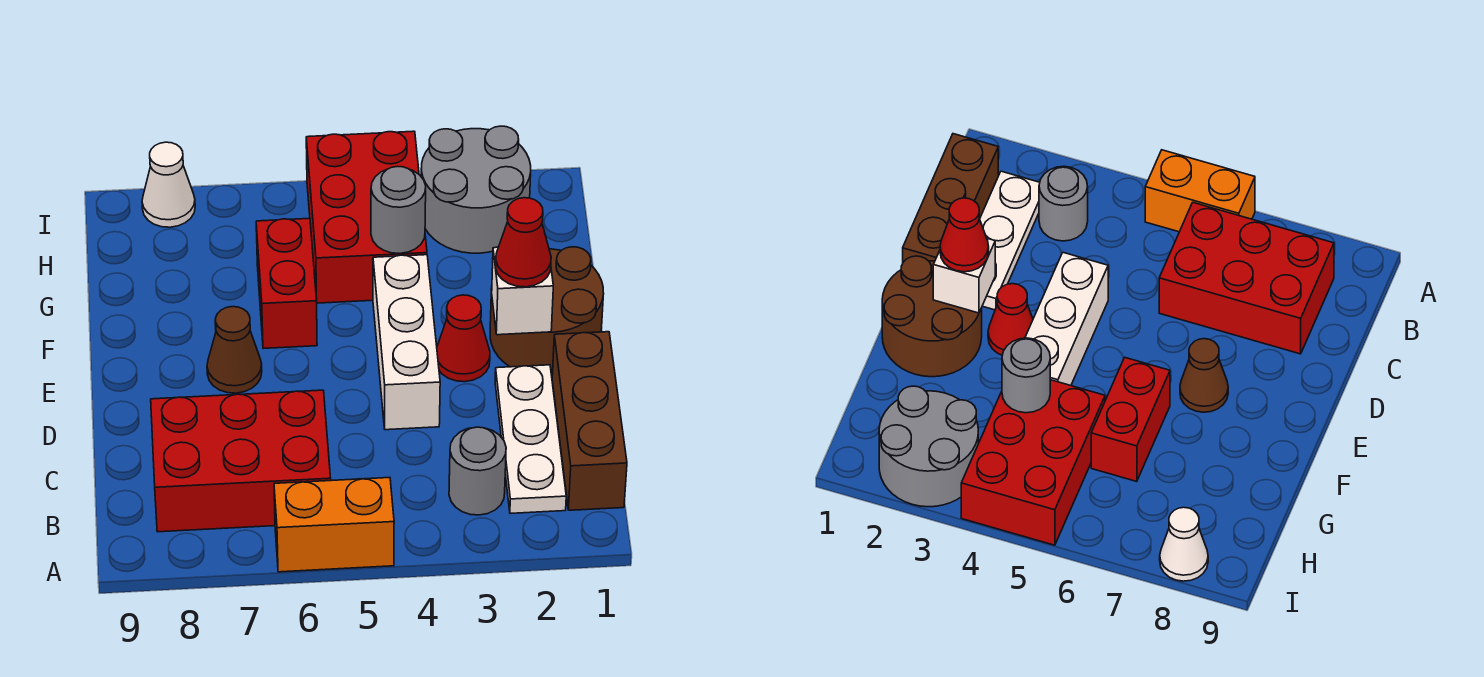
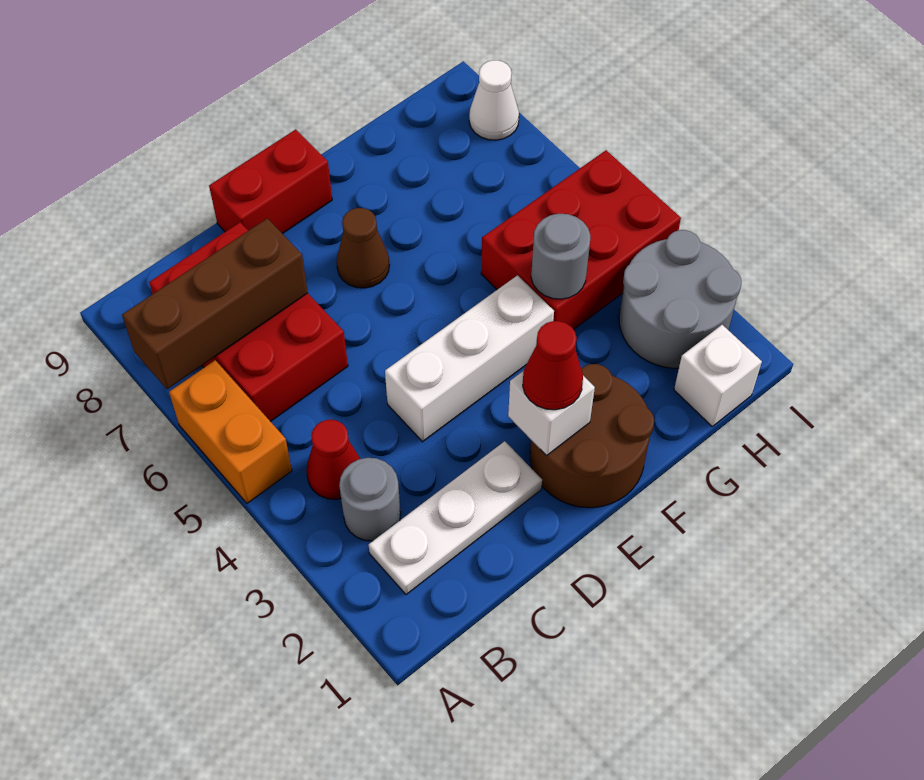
brown 1x3 brick [552,332,627,510] -> brown 1x3 brick moved to [122,218,308,389]
red 1x1 cone [437,295,490,382] -> red 1x1 cone moved to [306,420,360,500]
red 1x2 brick [256,218,317,349] -> red 1x2 brick moved to [209,130,332,234]
none -> white 1x1 brick [674,325,762,426]

